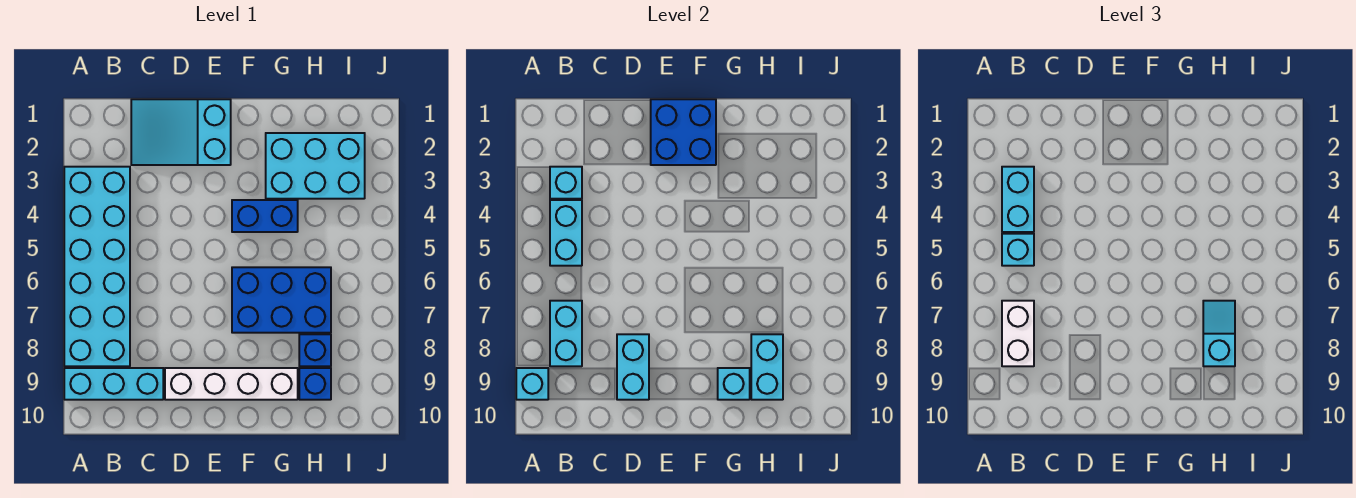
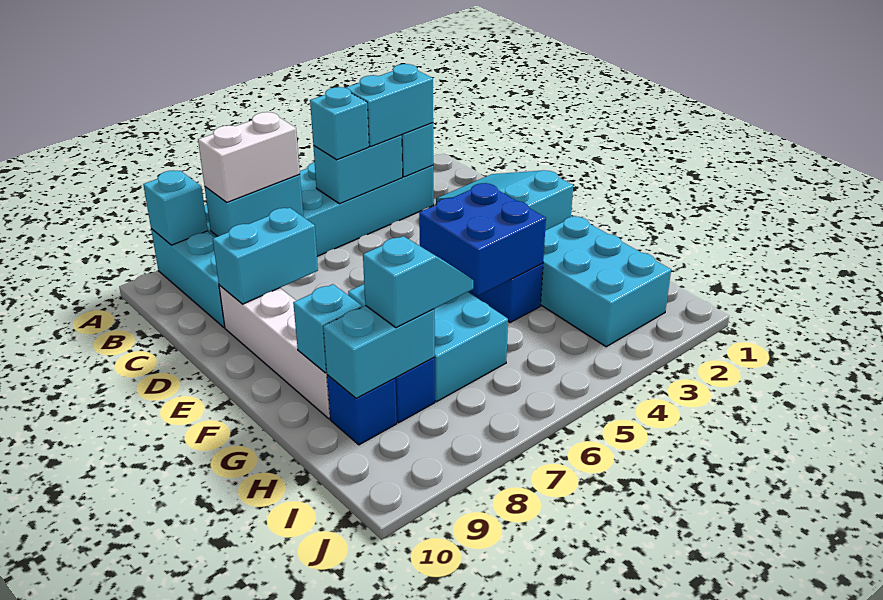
blue 2x2 brick [651,99,716,165] -> blue 2x2 brick moved to [419,183,546,296]
blue 2x3 brick [232,267,331,333] -> cyan 2x3 brick [348,284,508,401]

